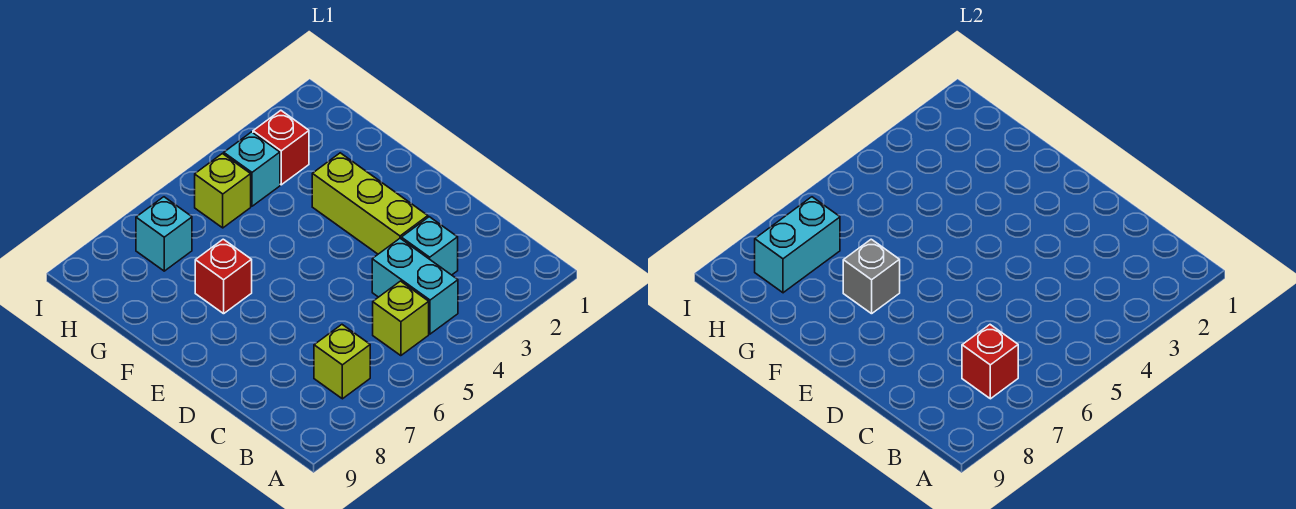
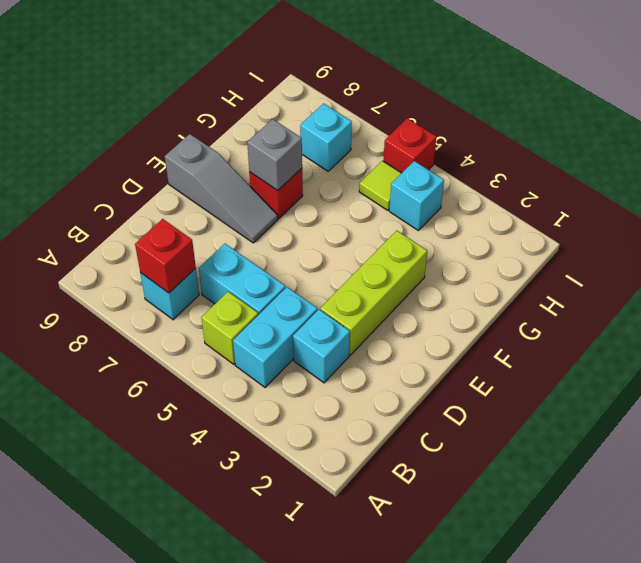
lime 1x1 brick [314,325,370,399] -> cyan 1x1 brick [140,268,199,320]
none -> grey 1x3 slope [165,134,278,243]
red 1x1 brick [253,110,309,185] -> red 1x1 brick moved to [383,118,436,173]
lime 1x1 brick [195,154,251,228] -> lime 1x1 tile [359,161,401,210]
cyan 1x2 brick [755,197,840,293] -> cyan 1x2 brick moved to [199,244,286,315]

